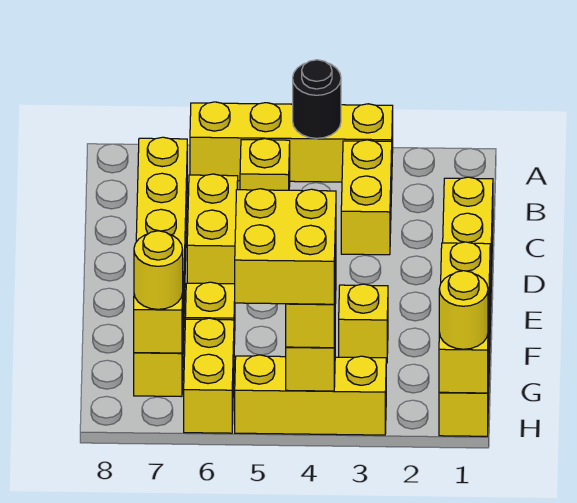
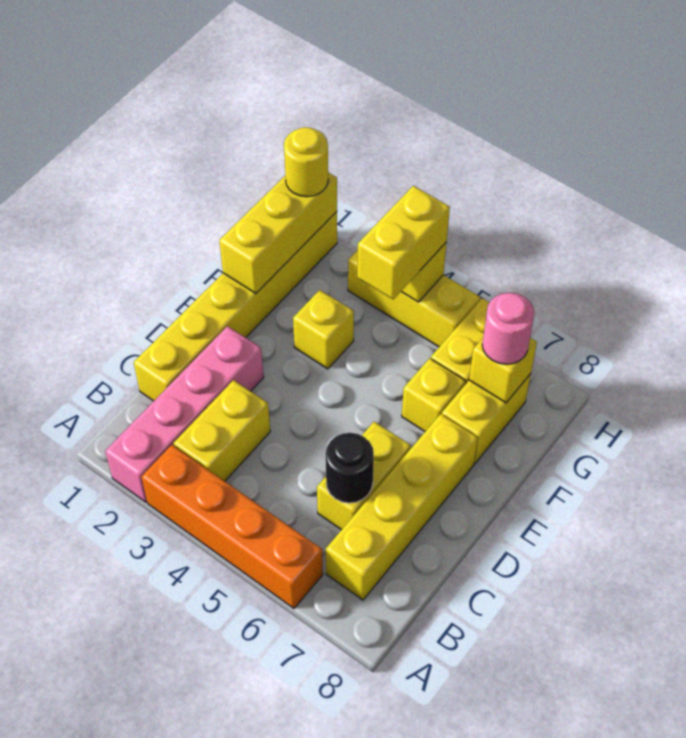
none -> pink 1x4 brick [105,326,264,502]
yellow 1x4 brick [190,102,393,182] -> orange 1x4 brick [141,445,323,608]
black 1x1 round brick [293,60,341,138] -> black 1x1 round brick moved to [326,433,374,503]
yellow 1x1 brick [240,139,290,190] -> none
yellow 2x2 brick [235,189,336,304] -> none
yellow 1x1 round brick [134,231,183,309] -> pink 1x1 round brick [482,293,534,364]

